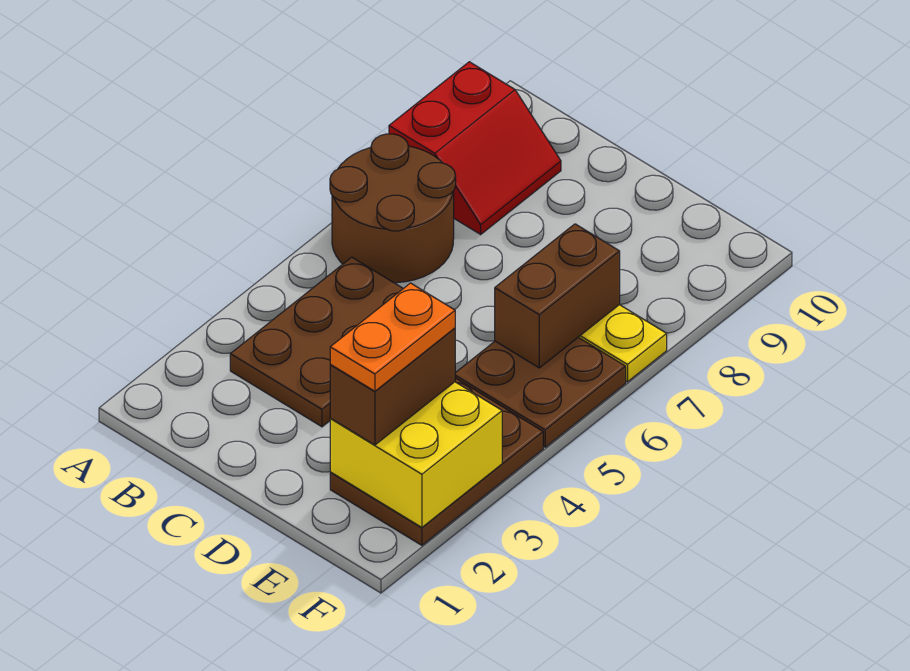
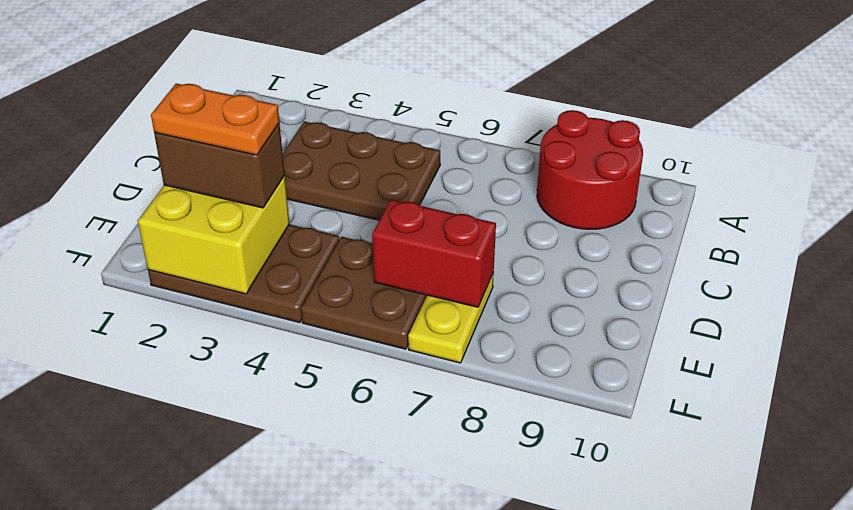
brown 2x2 round brick [330,134,456,283] -> none
red 2x2 slope [389,62,561,234] -> red 2x2 round brick [537,110,643,229]
brown 1x2 brick [495,224,620,368] -> red 1x2 brick [372,199,496,307]

